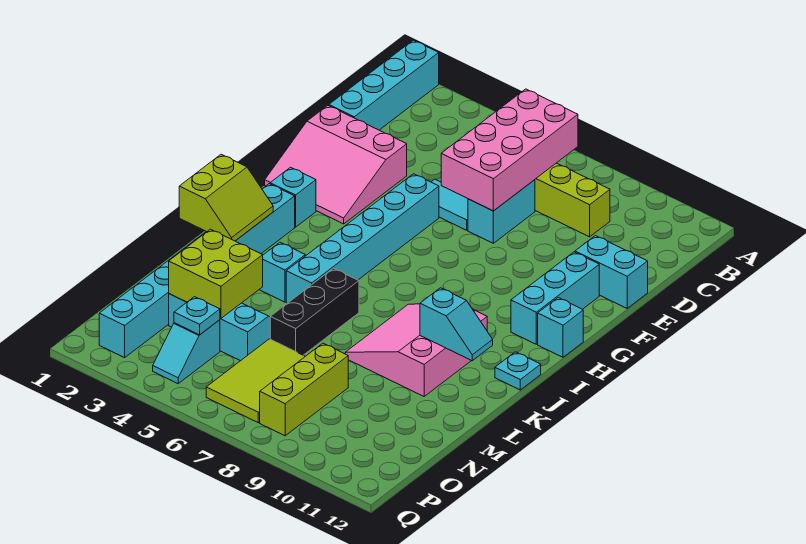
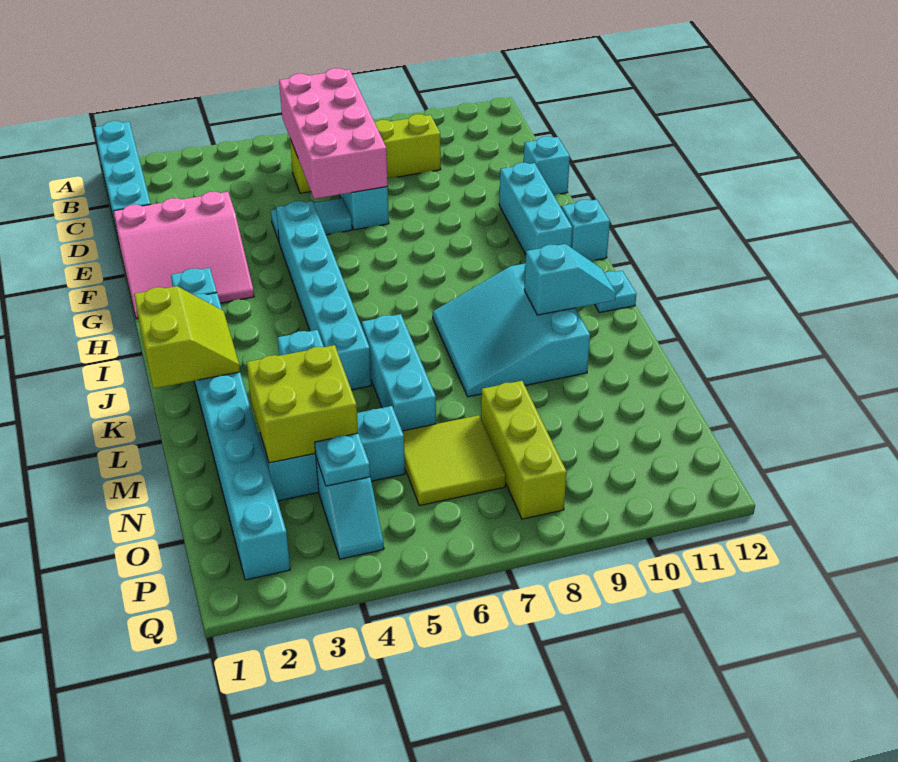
cyan 1x2 brick [575,236,648,308] -> cyan 1x1 brick [524,136,570,194]
pink 3x3 slope [345,304,487,396] -> cyan 3x3 slope [433,263,590,397]
black 1x3 brick [270,268,359,355] -> cyan 1x3 brick [362,314,436,431]
lime 2x3 tile [206,339,305,423] -> lime 2x2 tile [402,415,506,506]

